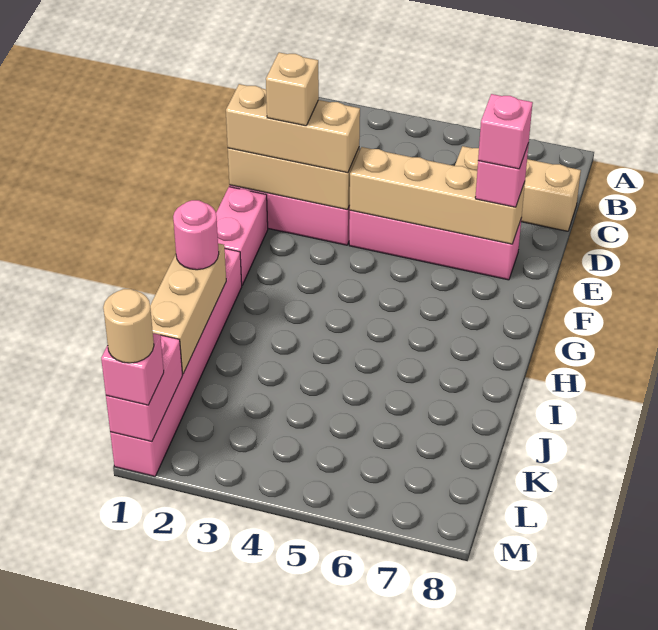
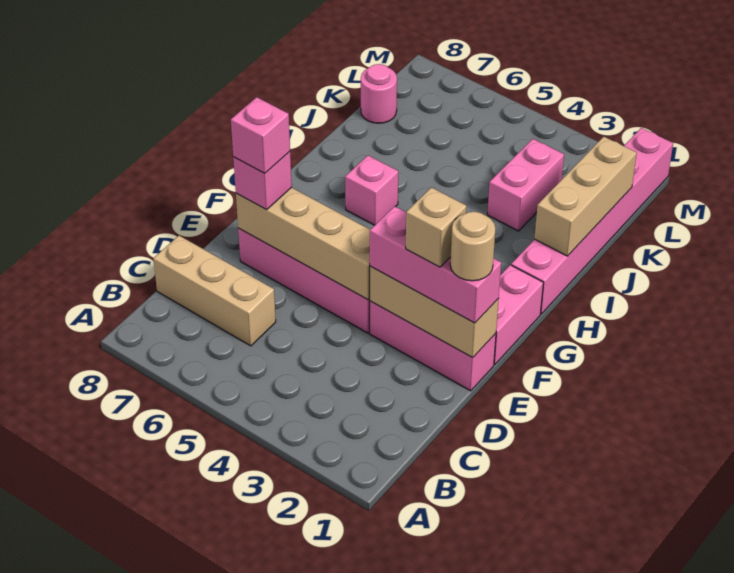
tan 1x3 brick [226,84,360,173] -> pink 1x3 brick [370,206,501,323]
pink 1x1 round brick [173,200,219,270] -> pink 1x1 round brick moved to [361,64,397,123]
pink 1x2 brick [106,335,183,442] -> pink 1x2 brick moved to [487,139,564,231]
pink 1x1 brick [101,333,164,405] -> pink 1x1 brick moved to [345,155,398,225]
tan 1x1 round brick [103,289,154,363] -> tan 1x1 round brick moved to [450,212,495,281]

